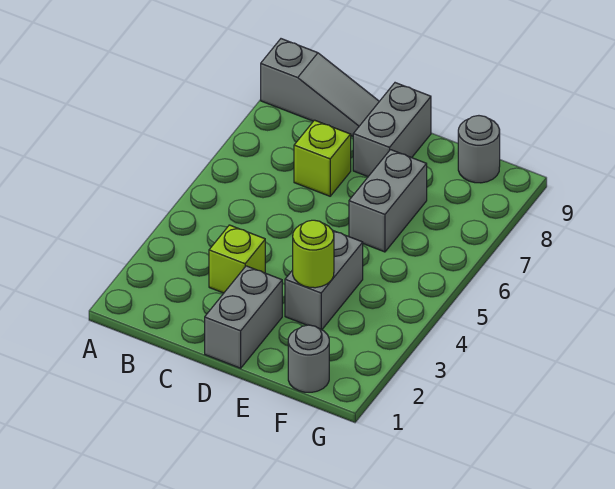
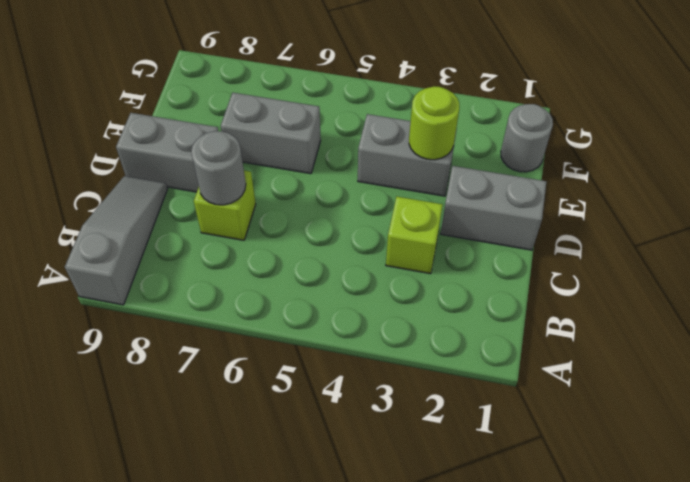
grey 1x1 round brick [458,116,500,183] -> grey 1x1 round brick moved to [191,131,246,205]

